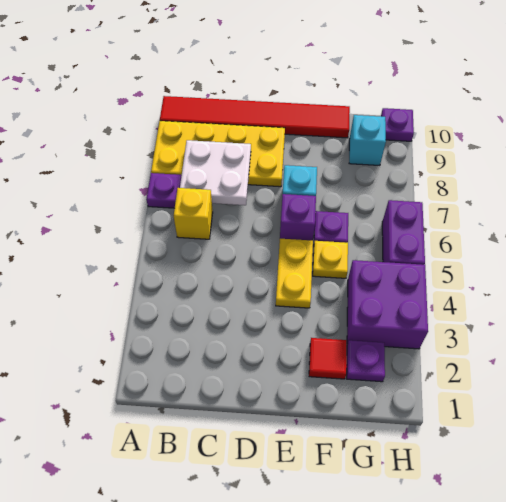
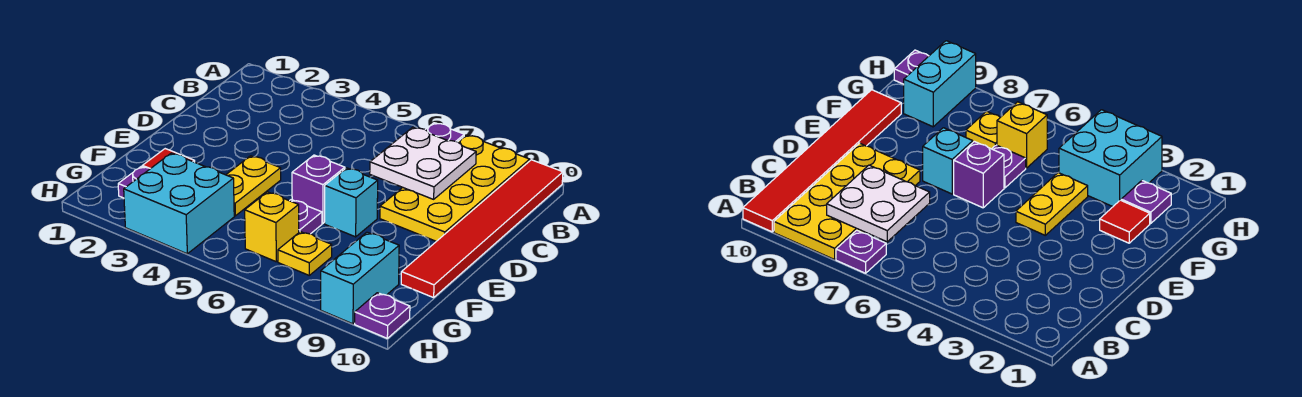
yellow 1x1 brick [174,188,213,239] -> yellow 1x1 brick moved to [245,192,299,262]
yellow 1x2 plate [276,239,313,308] -> yellow 1x2 plate turned to [226,156,281,216]
yellow 1x1 plate [313,241,348,278] -> yellow 1x1 plate moved to [278,232,332,275]
purple 2x2 brick [347,260,428,349] -> cyan 2x2 brick [124,153,234,254]
cyan 1x1 brick [349,115,386,165] -> cyan 1x2 brick [321,232,399,324]
purple 1x2 brick [382,200,425,265] -> none

